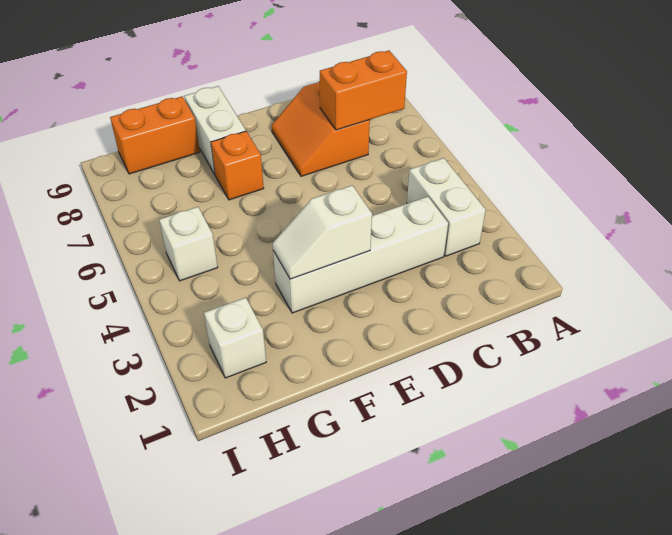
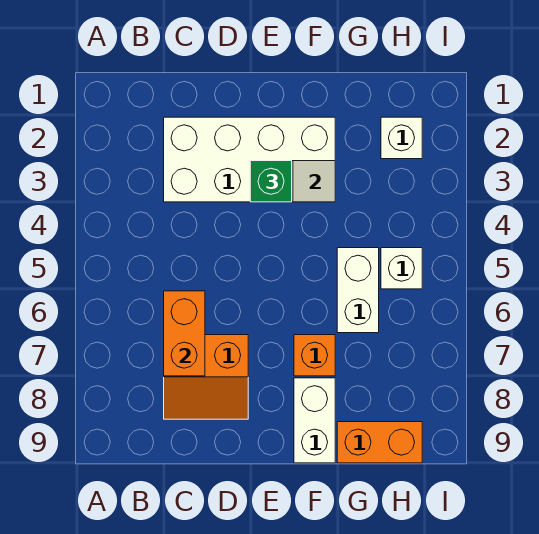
white 1x2 brick [407,158,486,256] -> white 1x2 brick moved to [337,248,379,333]
orange 1x2 brick [320,51,407,130] -> orange 1x2 brick turned to [164,291,205,376]
white 1x4 brick [273,197,448,313] -> white 2x4 brick [164,117,335,202]
orange 2x2 slope [272,81,370,176] -> orange 2x2 slope turned to [164,335,248,419]
none -> green 1x1 brick [250,161,292,202]

